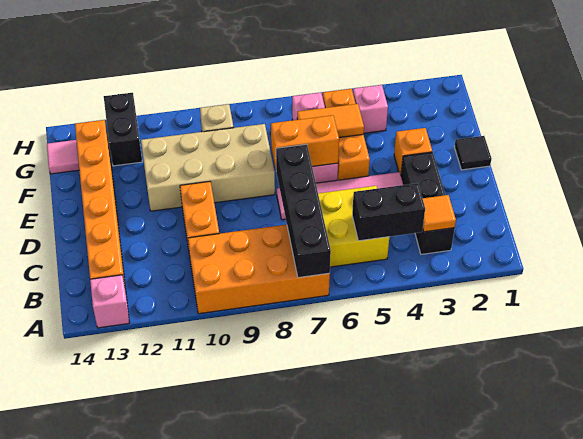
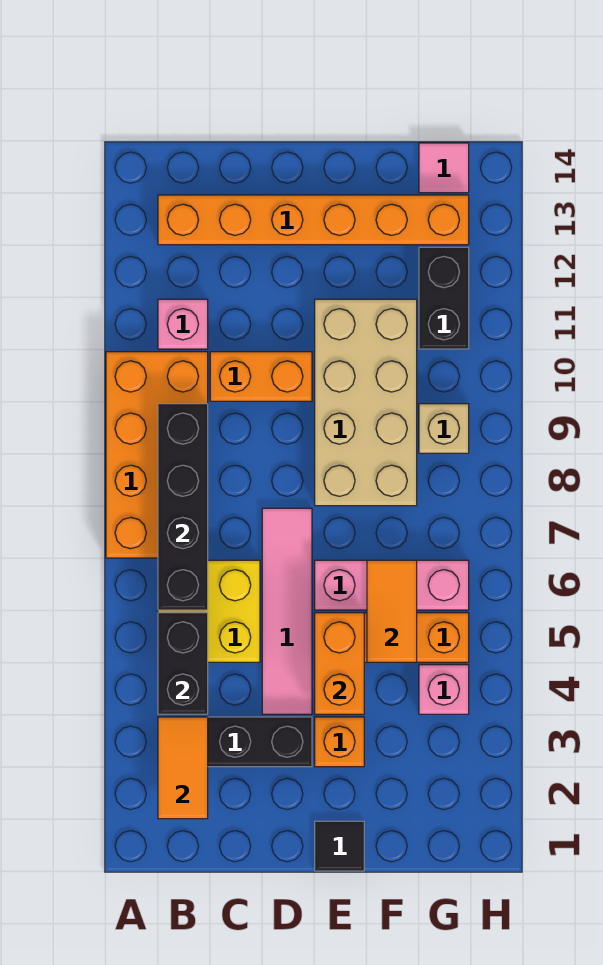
black 1x4 brick [276,144,331,278] -> black 1x4 brick turned to [158,404,208,610]
pink 1x1 brick [90,275,129,328] -> pink 1x1 brick moved to [158,299,208,349]
orange 1x1 tile [423,195,456,232] -> orange 1x2 tile [158,717,208,819]
orange 1x2 brick [271,115,339,168] -> orange 1x2 brick moved to [315,613,364,714]
black 1x2 brick [104,93,142,166] -> black 1x2 brick turned to [419,247,469,349]

